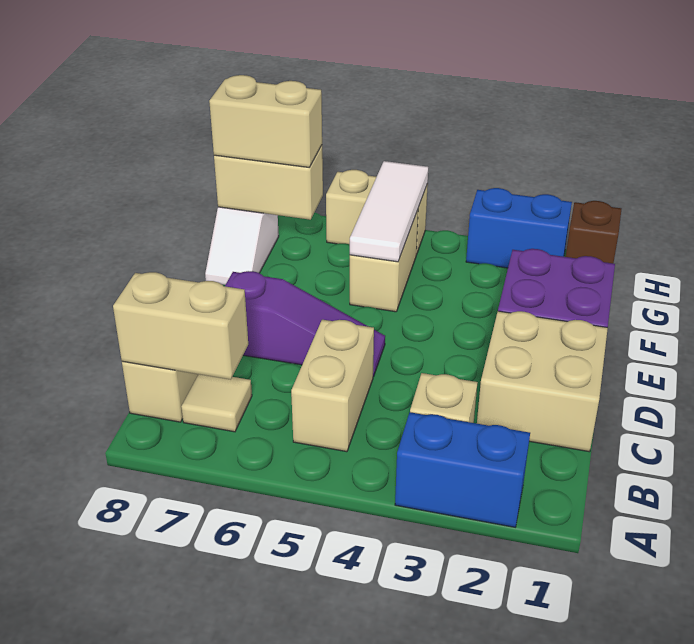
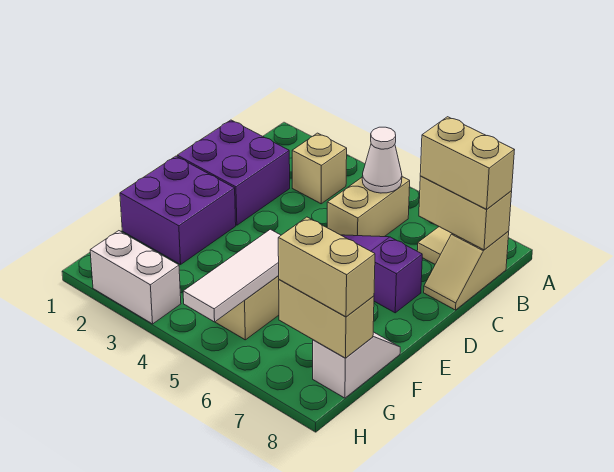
blue 1x2 brick [395,412,530,527] -> none
none -> white 1x1 cone [362,127,402,193]
tan 2x2 brick [477,311,608,452] -> purple 2x2 brick [177,120,290,225]
brown 1x1 brick [566,201,621,263] -> none
blue 1x2 brick [466,188,572,268] -> white 1x2 brick [90,231,181,324]
tan 1x2 brick [326,170,428,255] -> tan 1x2 brick moved to [420,117,514,209]

